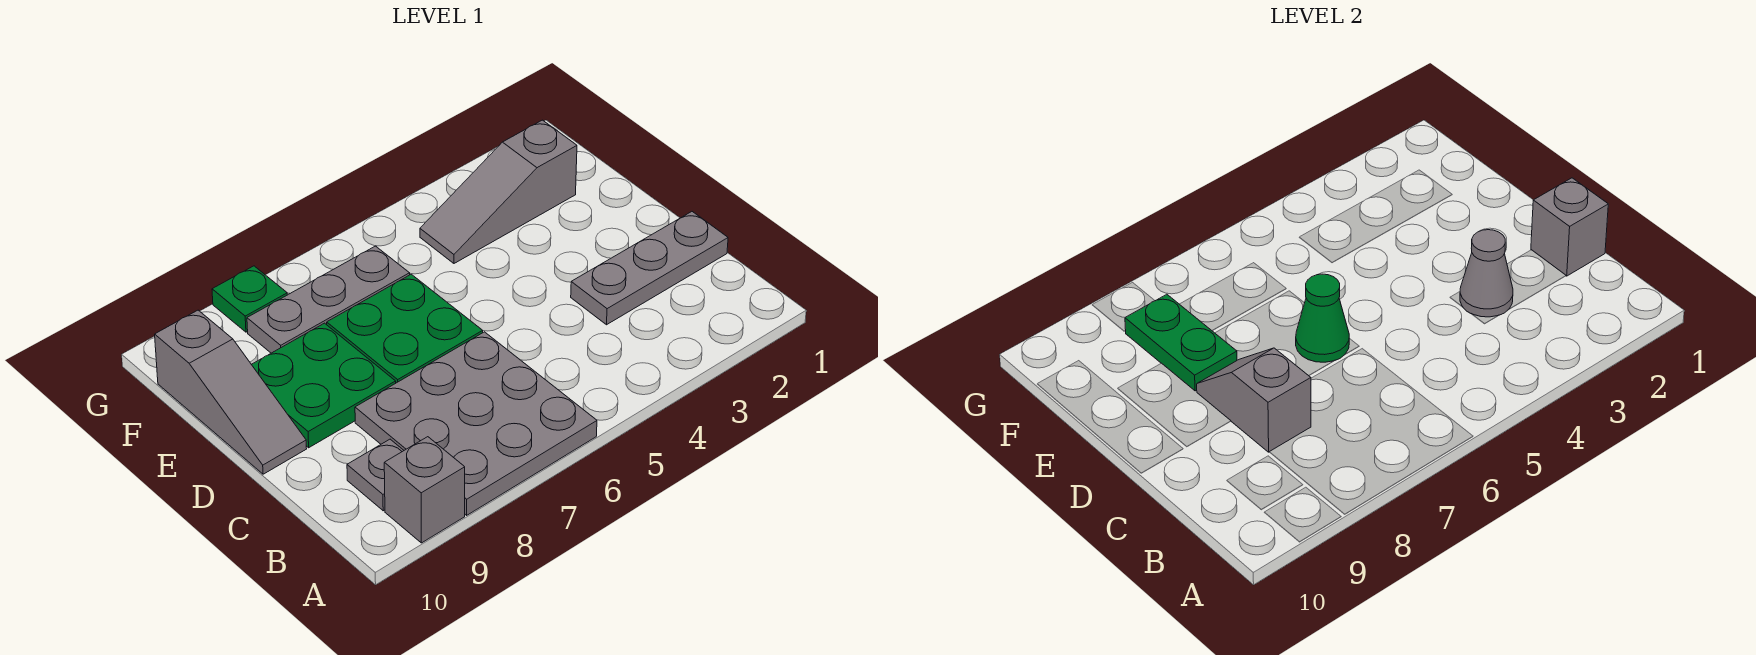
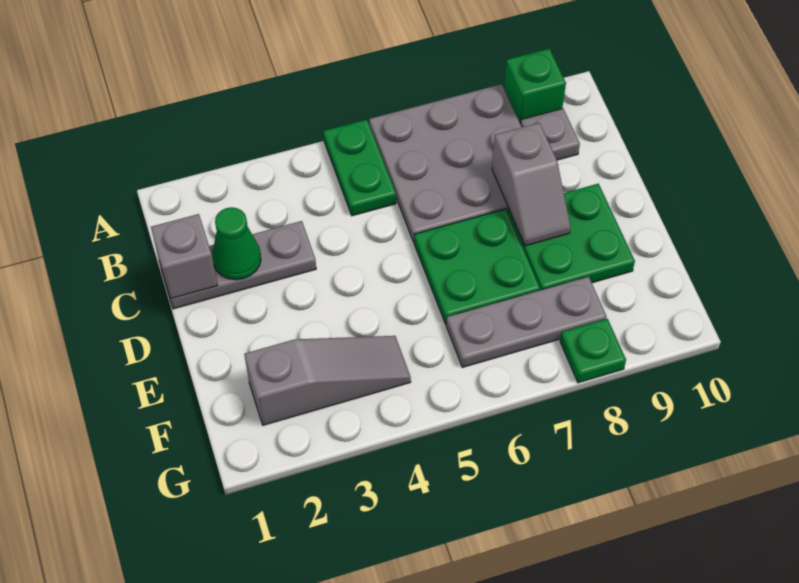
grey 1x1 brick [384,437,465,543] -> green 1x1 brick [504,49,566,122]
grey 1x1 cone [1460,230,1513,317] -> none
green 1x1 cone [1296,274,1349,362] -> green 1x1 cone moved to [212,207,261,280]
grey 1x3 slope [155,310,307,474] -> none
green 1x2 plate [1125,294,1237,391] -> green 1x2 plate moved to [324,120,396,216]

